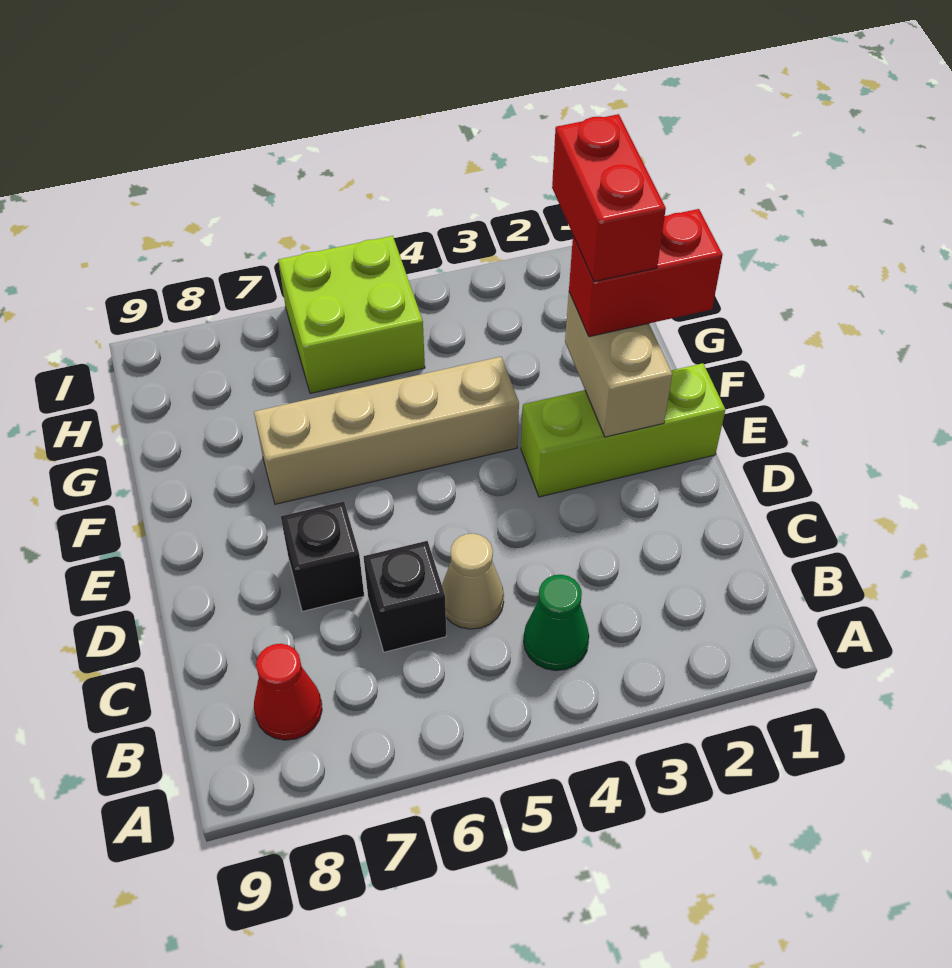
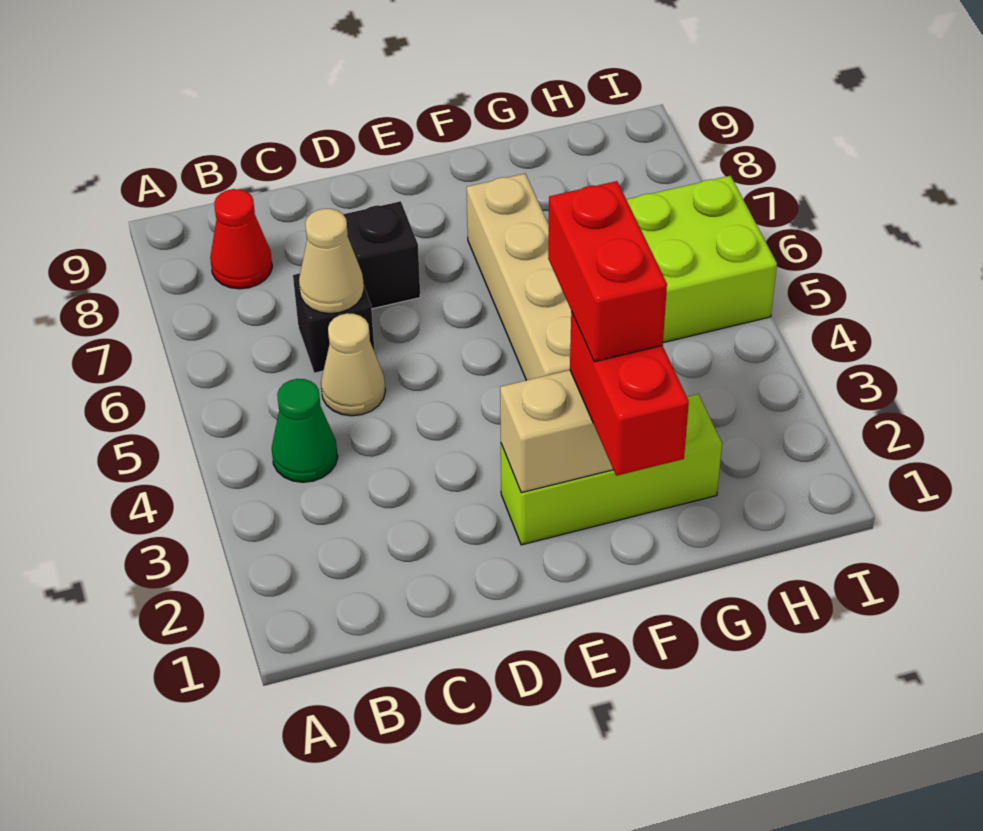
none -> tan 1x1 cone [299,209,364,313]
lime 1x3 brick [521,363,725,497] -> lime 1x3 brick turned to [501,394,722,545]
red 1x2 brick [552,114,666,282] -> red 1x2 brick turned to [548,181,667,362]

